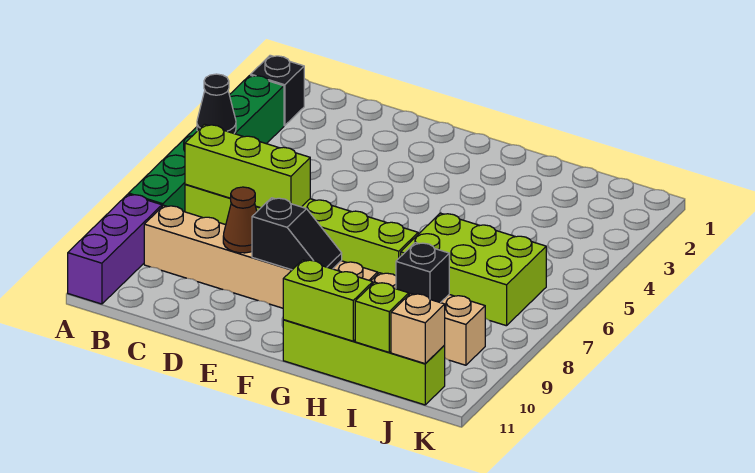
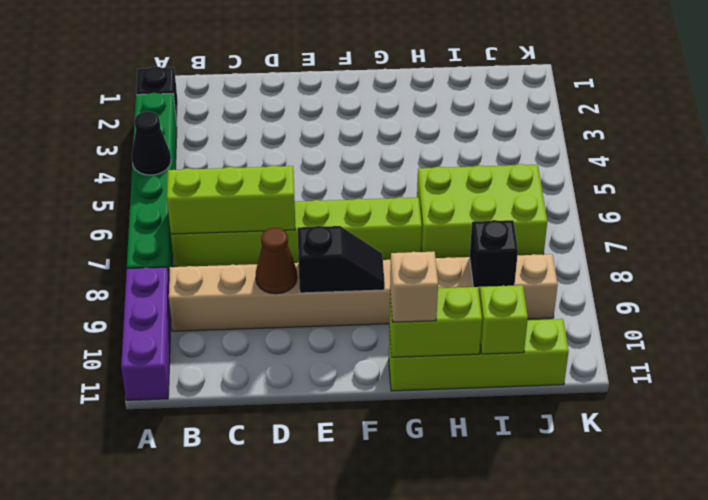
tan 1x1 brick [391,293,445,364] -> tan 1x1 brick moved to [390,252,438,322]

